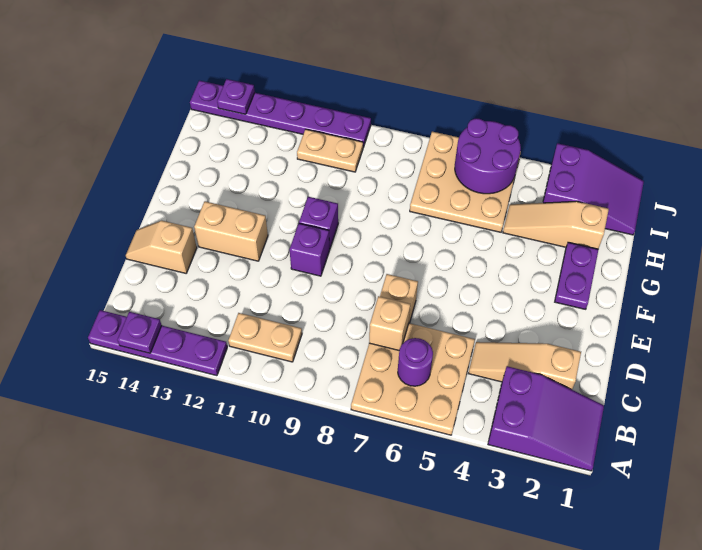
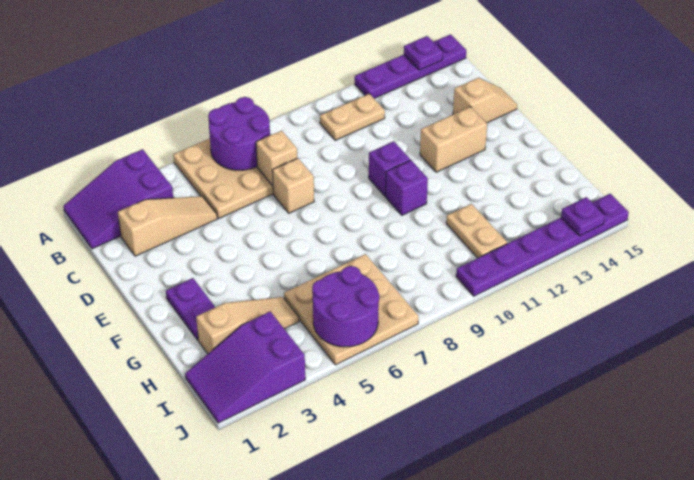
purple 1x1 round brick [398,338,433,386] -> purple 2x2 round brick [208,97,270,170]
tan 1x2 plate [297,129,363,172] -> tan 1x2 plate turned to [446,204,507,258]

